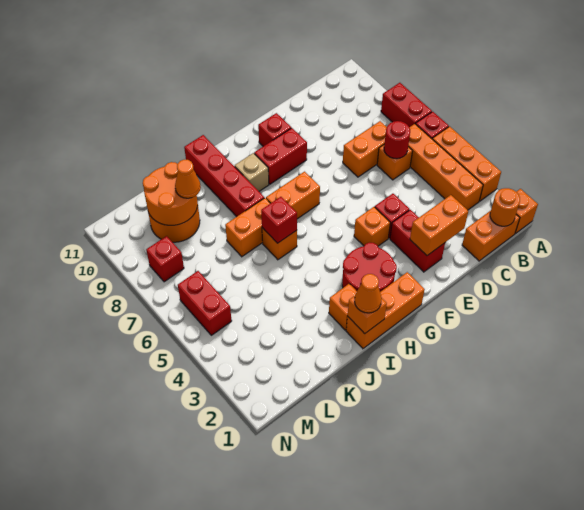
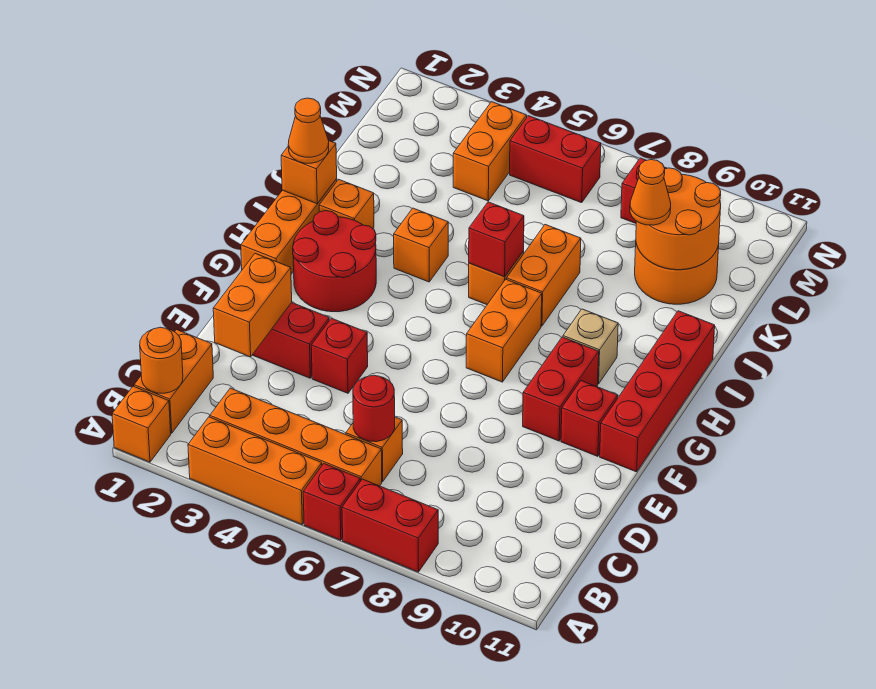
orange 1x2 brick [343,121,387,177] -> orange 1x2 brick moved to [453,102,527,201]
orange 1x1 brick [354,207,390,246] -> orange 1x1 brick moved to [394,208,448,282]
red 1x4 brick [184,135,264,217] -> red 1x4 brick turned to [600,311,715,472]

